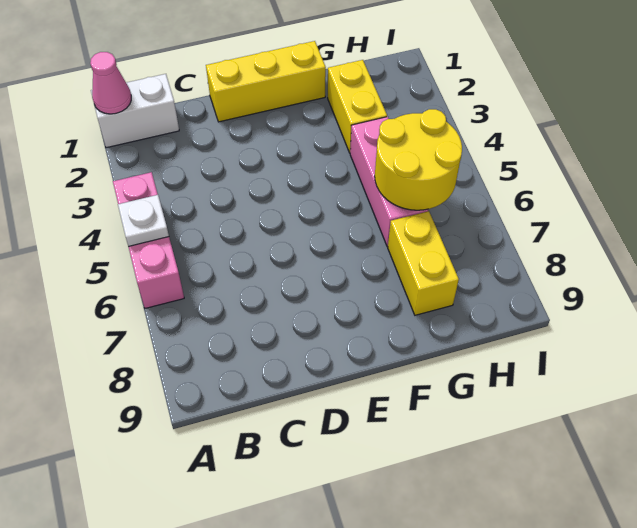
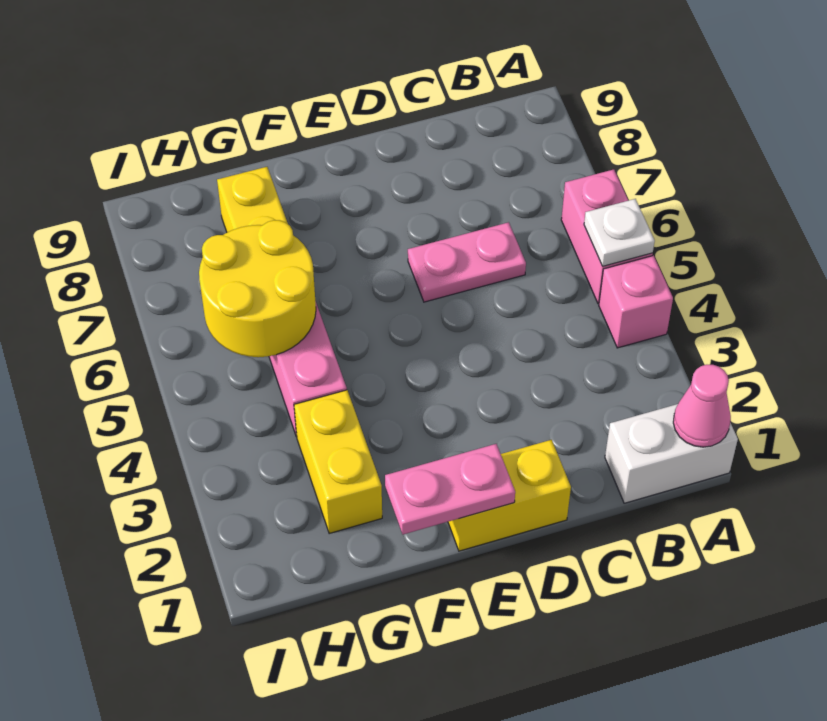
none -> pink 1x2 plate [408,222,526,302]
yellow 1x3 brick [206,41,326,122] -> yellow 1x2 brick [448,440,571,551]
none -> pink 1x2 plate [385,444,515,534]

